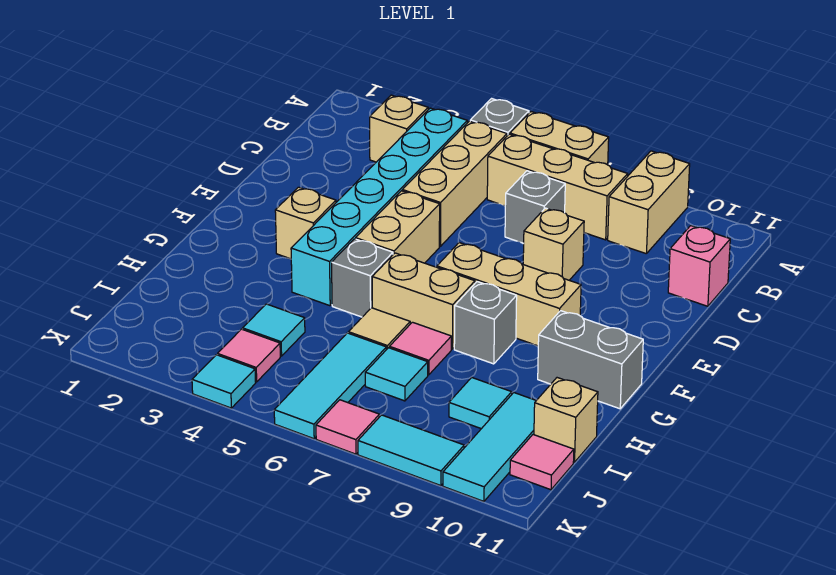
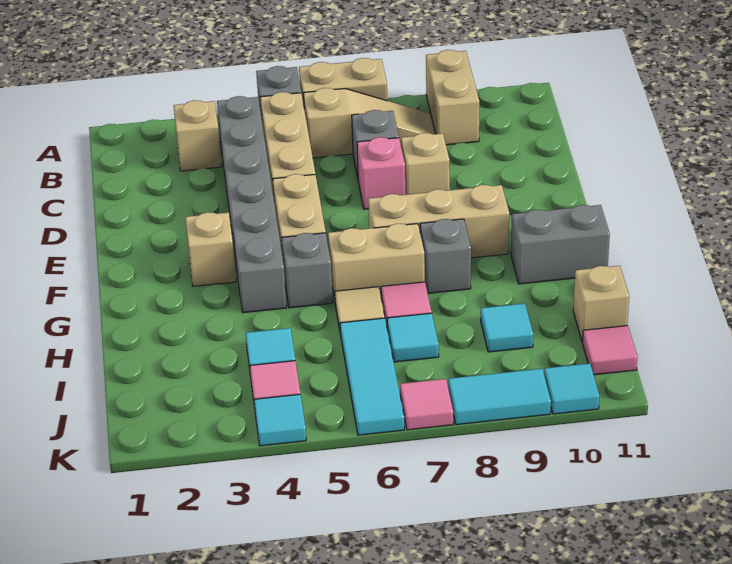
cyan 1x6 brick [291,108,467,306] -> grey 1x6 brick [217,96,286,313]
tan 1x3 brick [487,134,628,240] -> tan 1x3 slope [303,88,435,158]
pink 1x1 brick [668,226,730,306] -> pink 1x1 brick moved to [357,137,405,209]
cyan 1x3 tile [443,393,536,501] -> cyan 1x1 tile [544,363,599,414]

